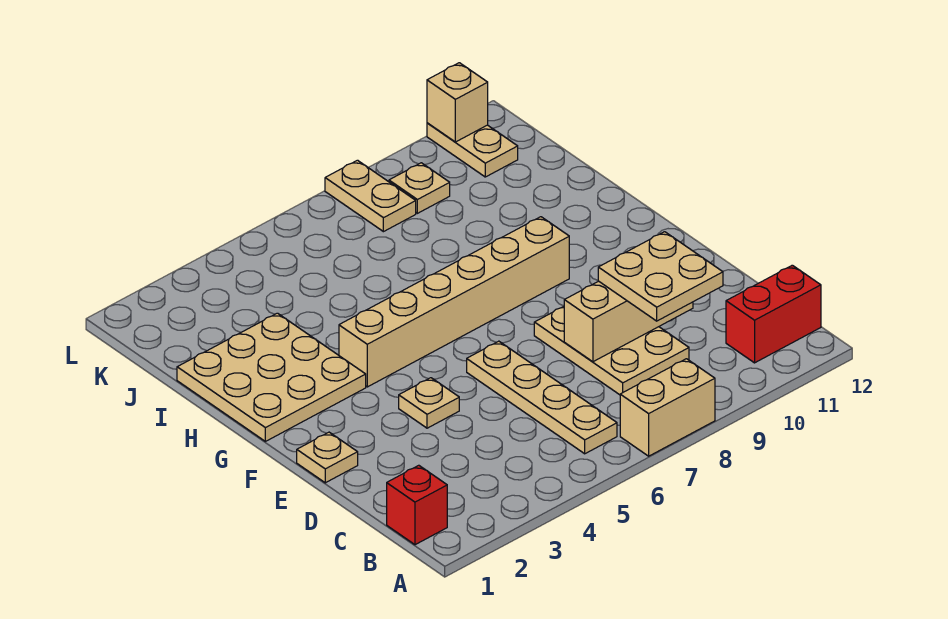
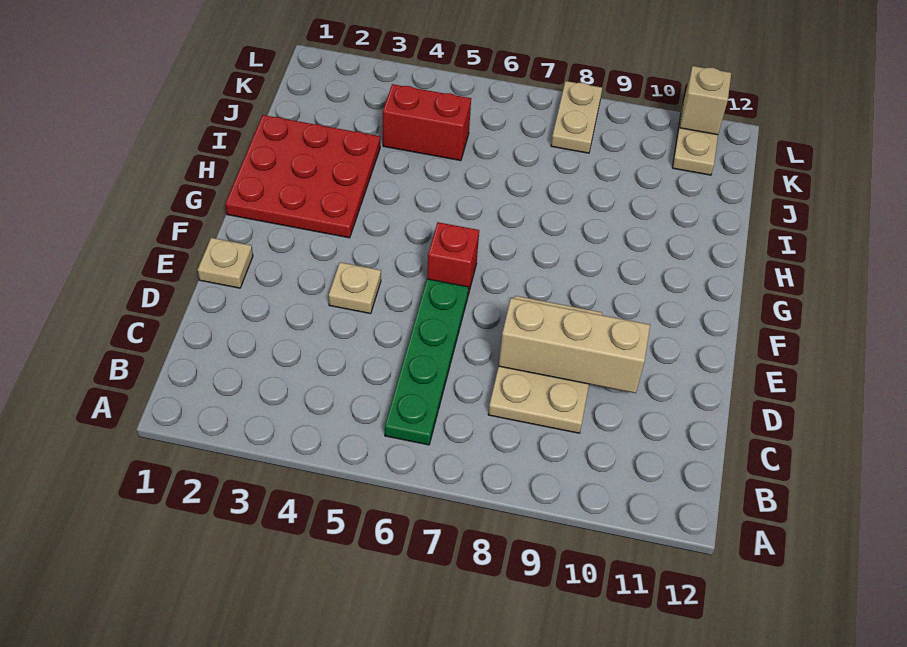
tan 1x2 brick [620,359,715,456] -> none
red 1x1 brick [387,465,447,545] -> red 1x1 brick moved to [427,222,479,295]
tan 1x4 plate [467,341,617,454] -> green 1x4 plate [385,279,469,445]
red 1x2 brick [726,265,821,363] -> red 1x2 brick moved to [383,84,471,161]
tan 2x2 plate [598,232,723,321] -> none
tan 3x3 plate [177,313,366,441] -> red 3x3 plate [225,115,380,238]
tan 1x6 brick [339,217,569,387] -> none
tan 1x1 plate [389,163,450,213] -> none

